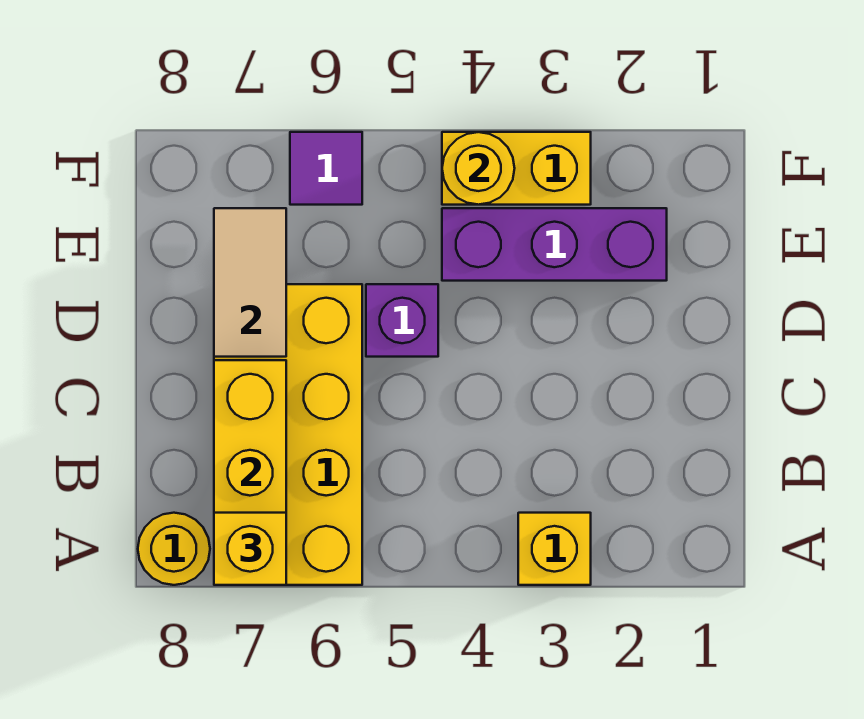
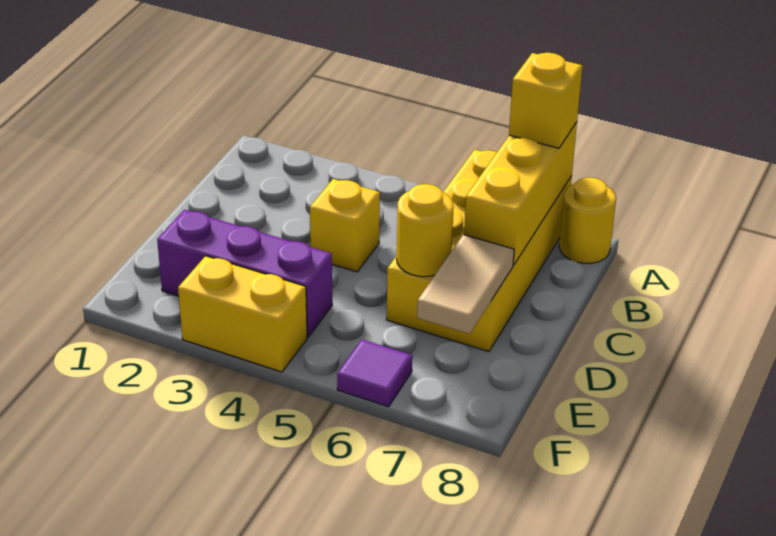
yellow 1x1 brick [518,513,591,585] -> yellow 1x1 brick moved to [310,179,380,272]
purple 1x1 brick [366,284,438,357] -> none
yellow 1x1 round brick [442,132,515,205] -> yellow 1x1 round brick moved to [397,184,454,277]

